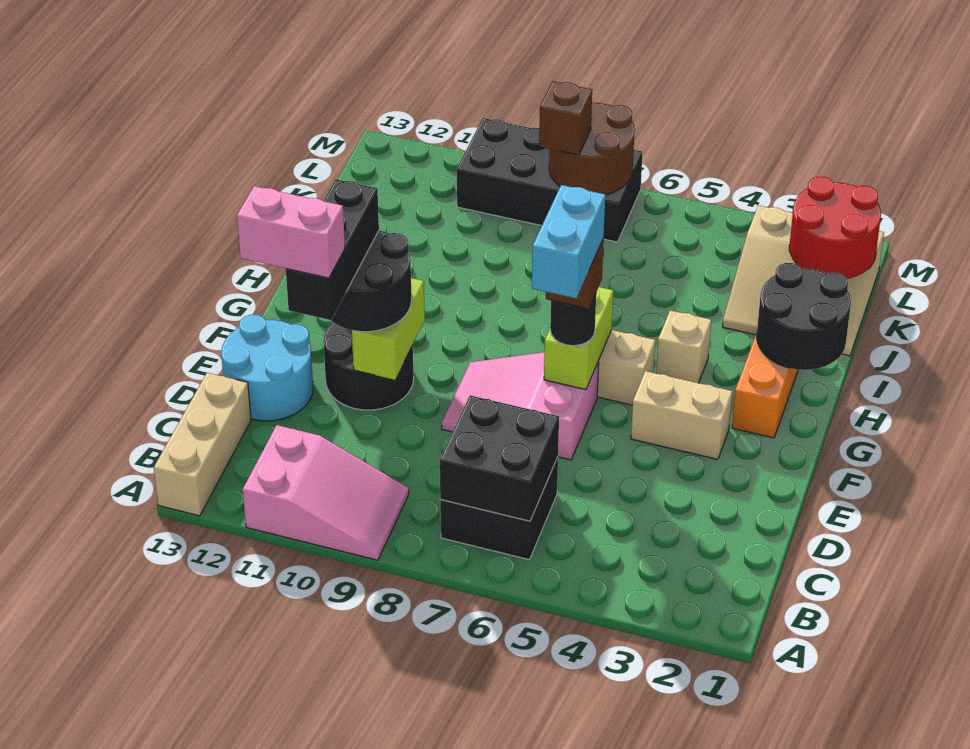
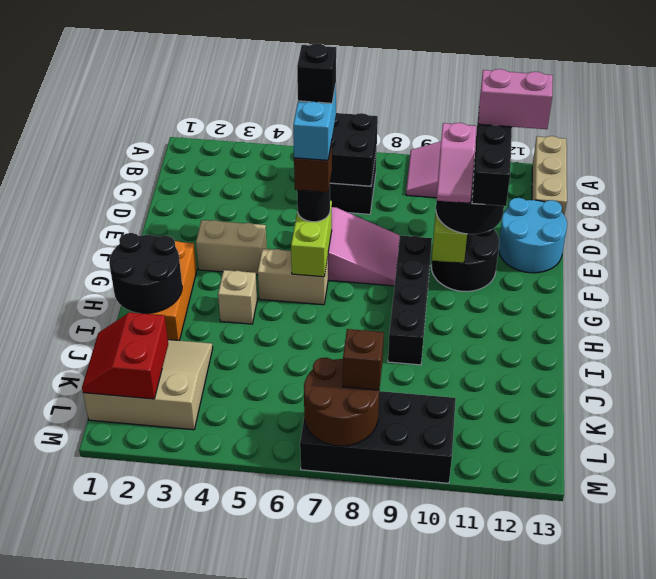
none -> black 1x1 brick [297,44,336,103]
none -> pink 1x2 slope [436,123,476,203]
none -> black 1x4 brick [388,236,432,365]
red 2x2 round brick [789,177,881,279] -> red 2x2 slope [82,312,168,399]

